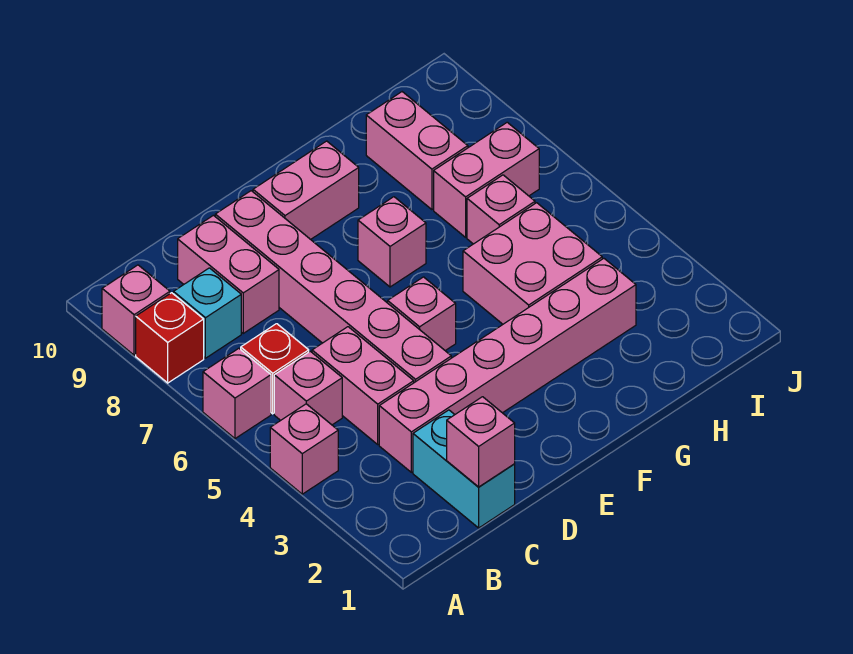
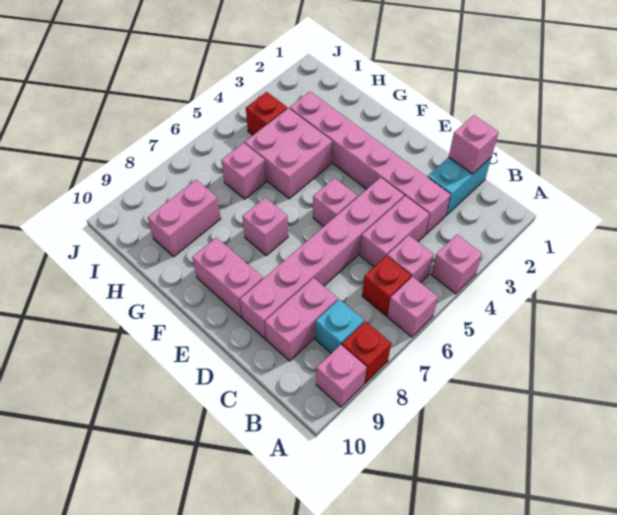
pink 1x2 brick [434,122,539,237] -> none
none -> red 1x1 brick [246,92,287,135]

